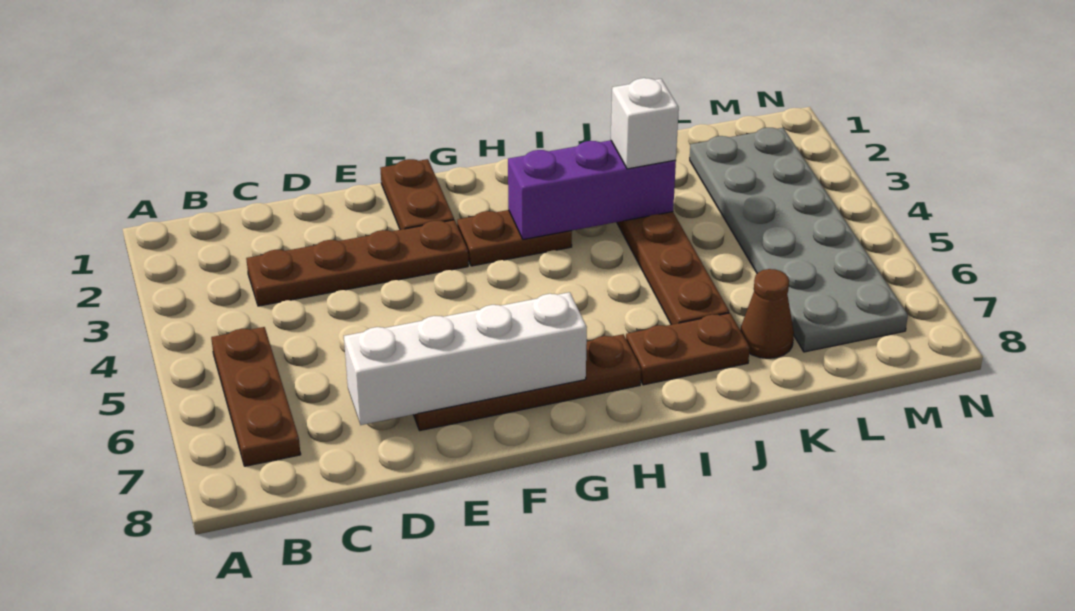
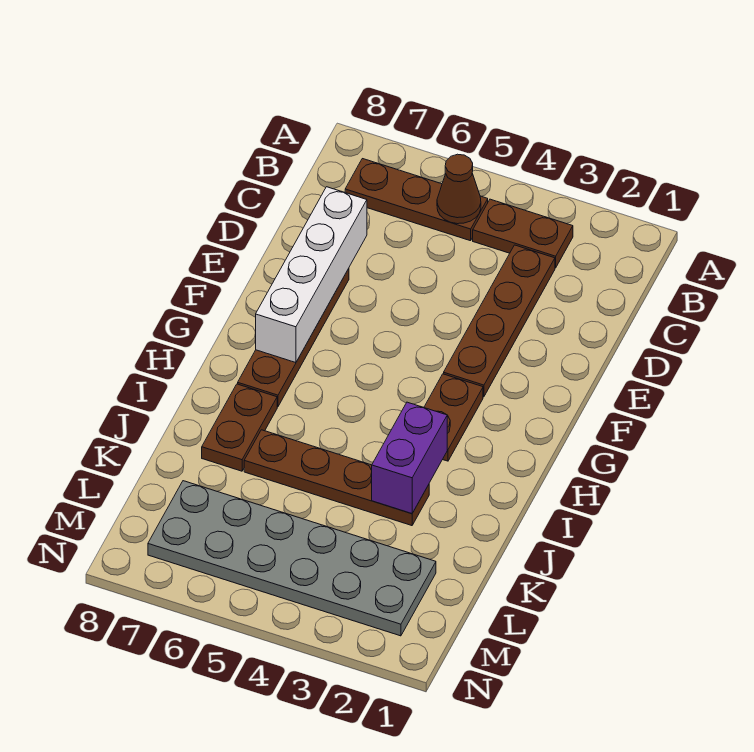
brown 1x2 plate [380,159,454,230] -> brown 1x2 plate moved to [473,199,573,268]
purple 1x3 brick [508,140,676,239] -> purple 1x2 brick [372,402,447,513]
white 1x1 brick [611,78,679,169] -> none
brown 1x1 cone [740,269,794,358] -> brown 1x1 cone moved to [437,154,481,224]

